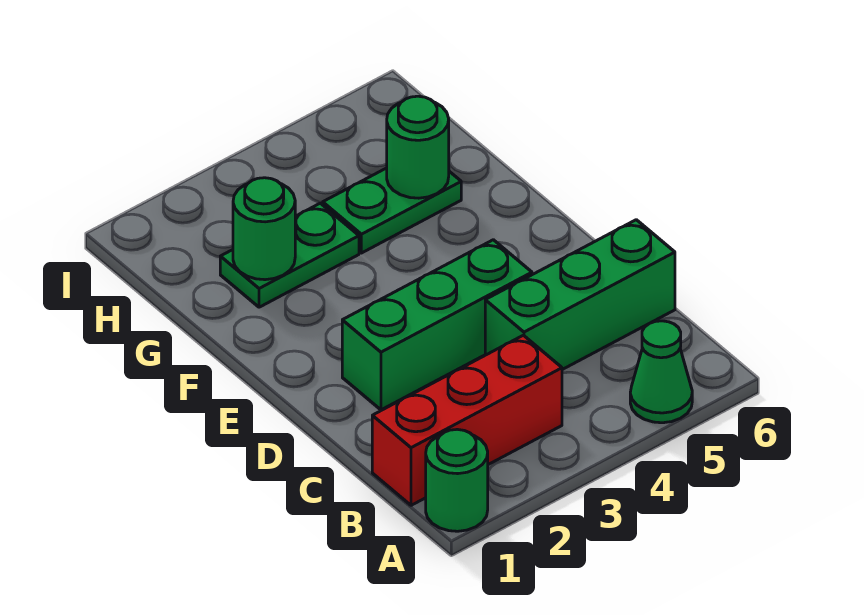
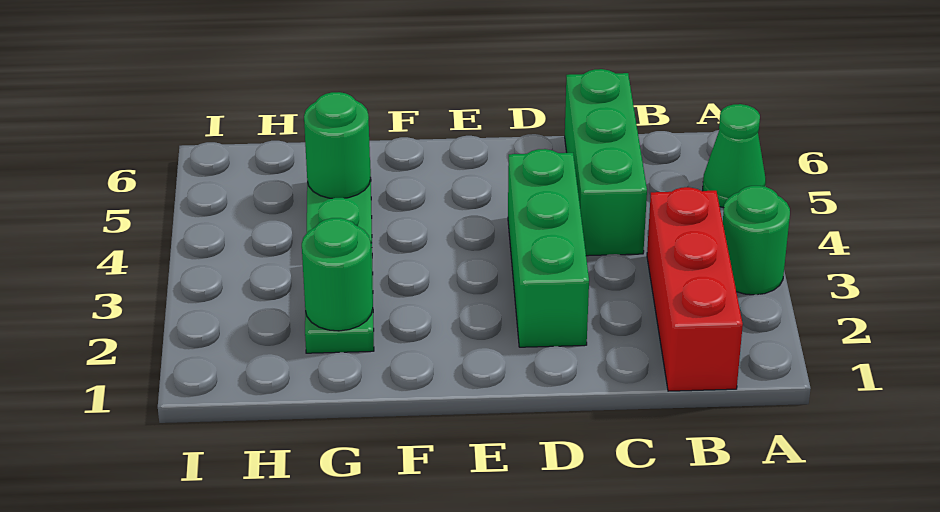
green 1x1 round brick [426,429,488,531] -> green 1x1 round brick moved to [723,186,790,295]

